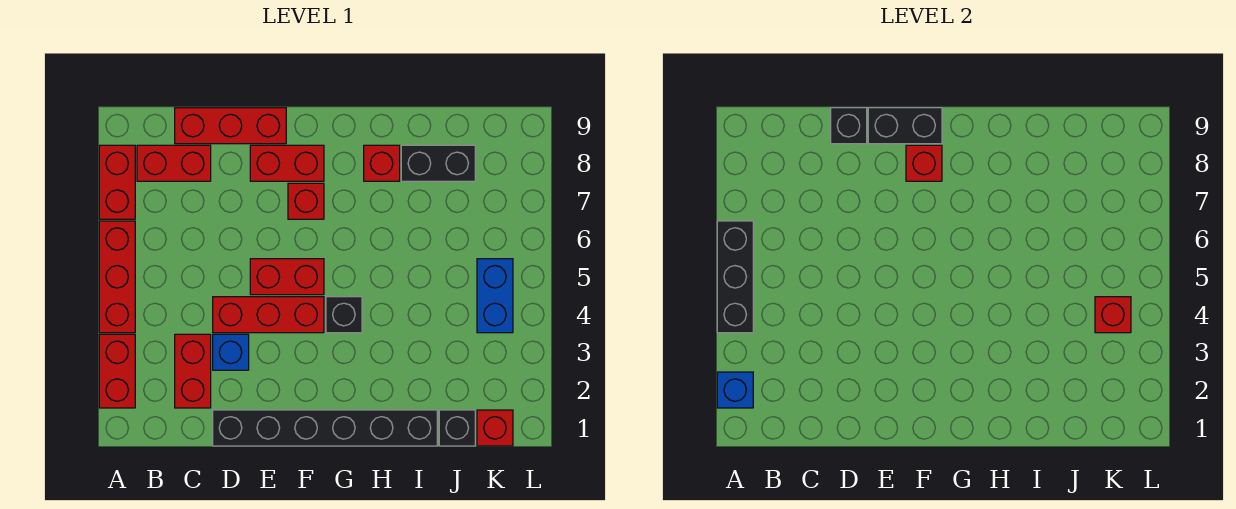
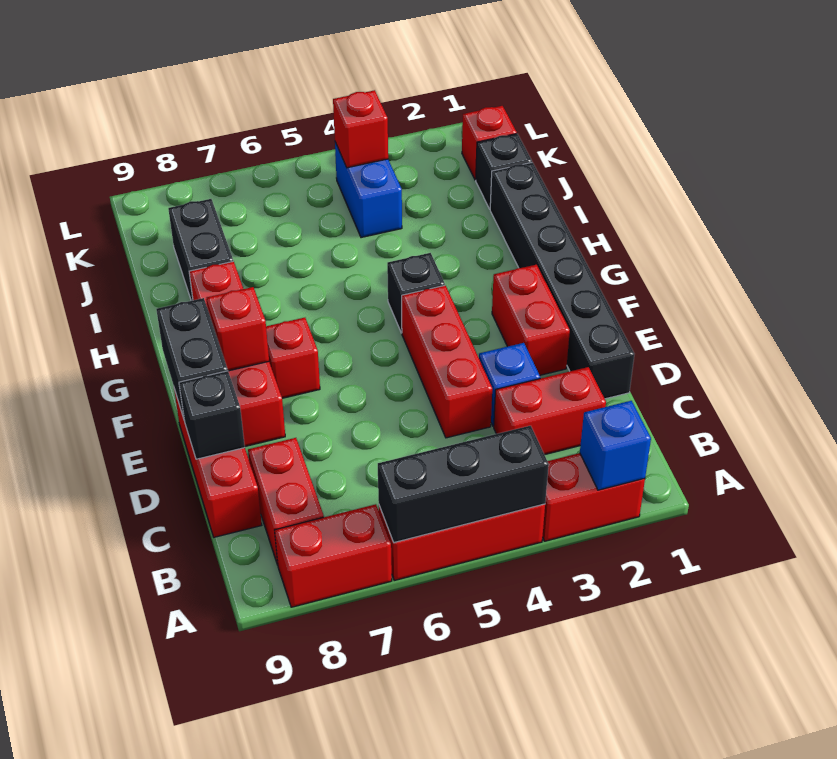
red 1x2 brick [250,259,324,295] -> red 1x2 brick moved to [492,265,570,375]
blue 1x2 brick [477,259,513,333] -> blue 1x2 brick turned to [335,142,402,238]

